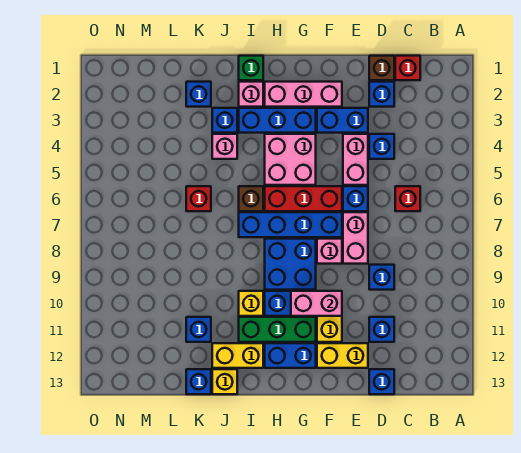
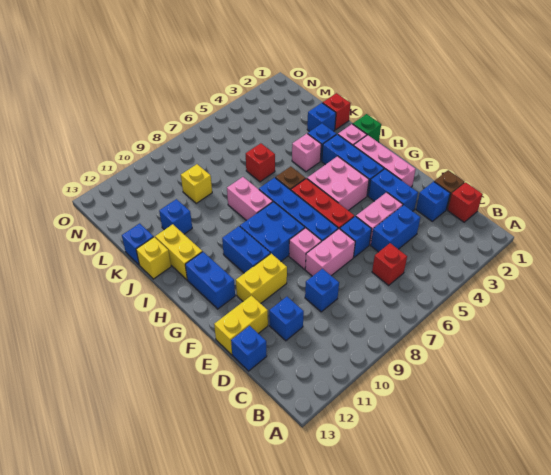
blue 1x1 brick [369,134,394,159] -> blue 1x2 brick [371,205,420,252]
yellow 1x2 brick [317,343,368,368] -> yellow 1x2 brick turned to [214,295,268,355]
pink 1x2 brick [291,291,342,316] -> pink 1x2 brick moved to [227,177,273,221]
green 1x3 brick [239,317,316,342] -> none
yellow 1x1 brick [239,291,263,316] -> yellow 1x1 brick moved to [181,164,212,203]
none -> red 1x1 brick [323,93,351,130]

